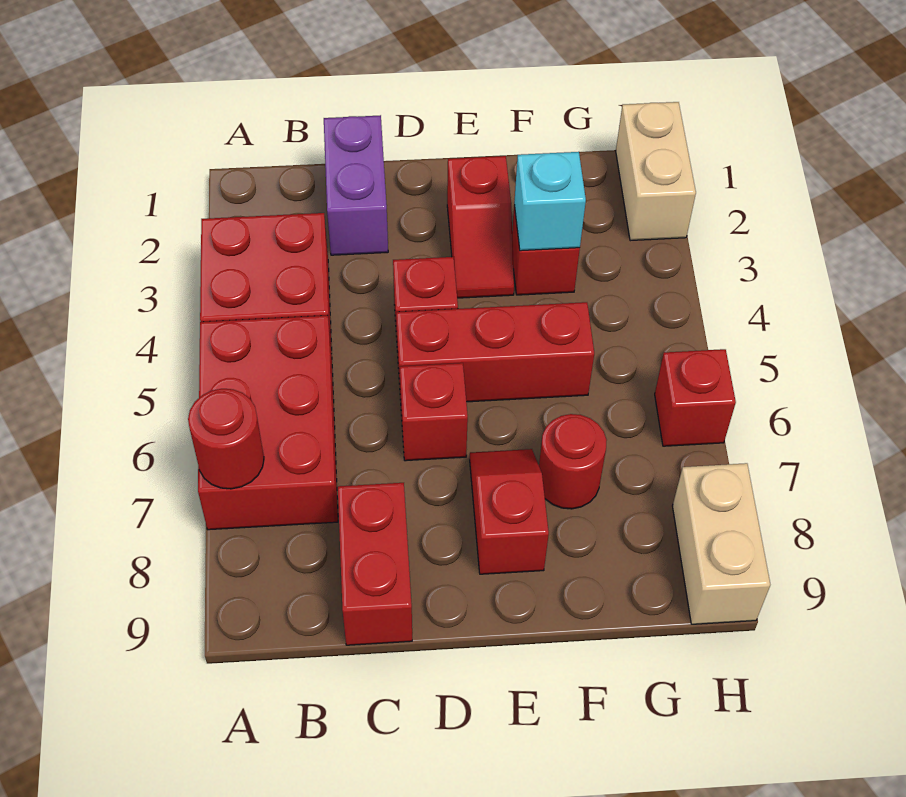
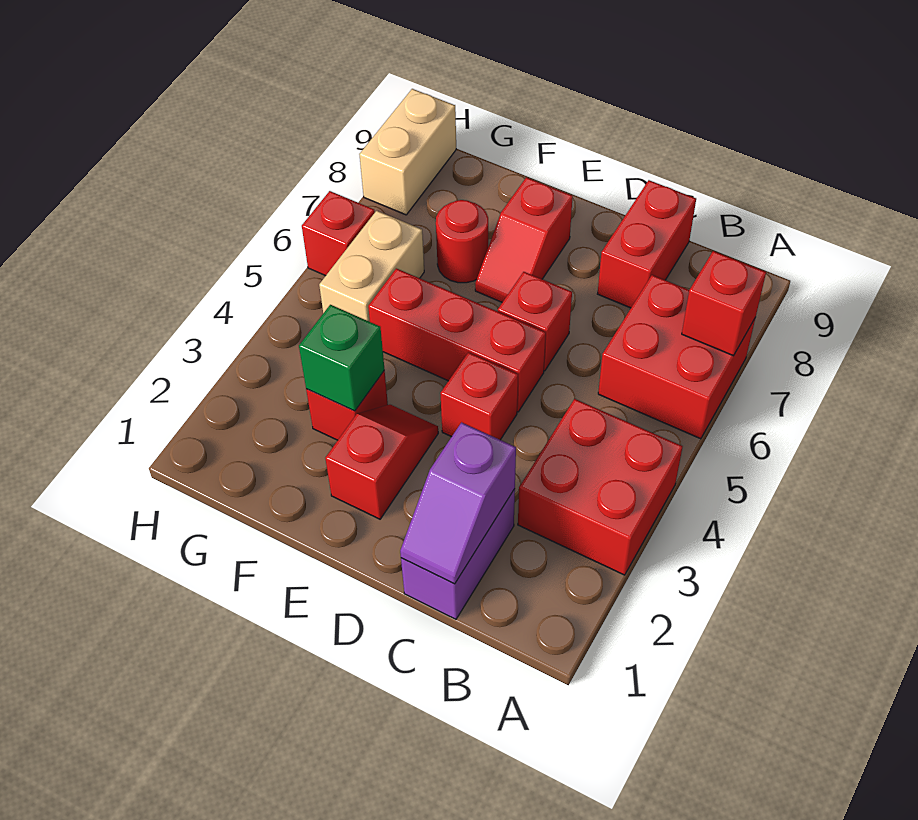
red 2x3 brick [198,315,338,530] -> red 2x2 brick [598,275,755,439]
red 1x1 round brick [188,389,264,489] -> red 1x1 brick [682,251,766,356]
none -> purple 1x2 slope [400,422,516,584]
cyan 1x1 brick [514,152,586,251] -> green 1x1 brick [299,305,385,411]
tan 1x2 brick [616,102,696,241] -> tan 1x2 brick moved to [319,211,424,322]

